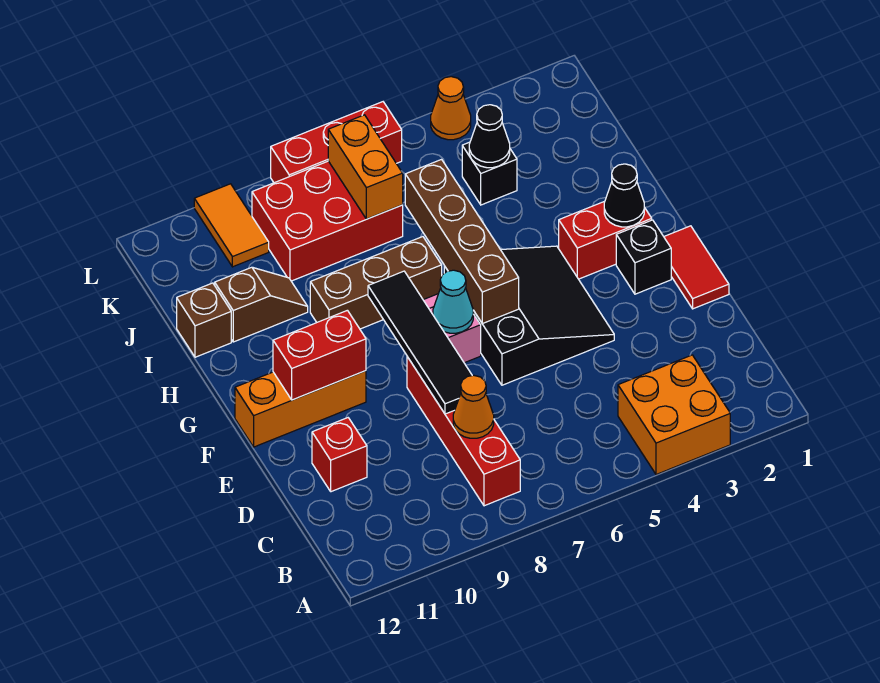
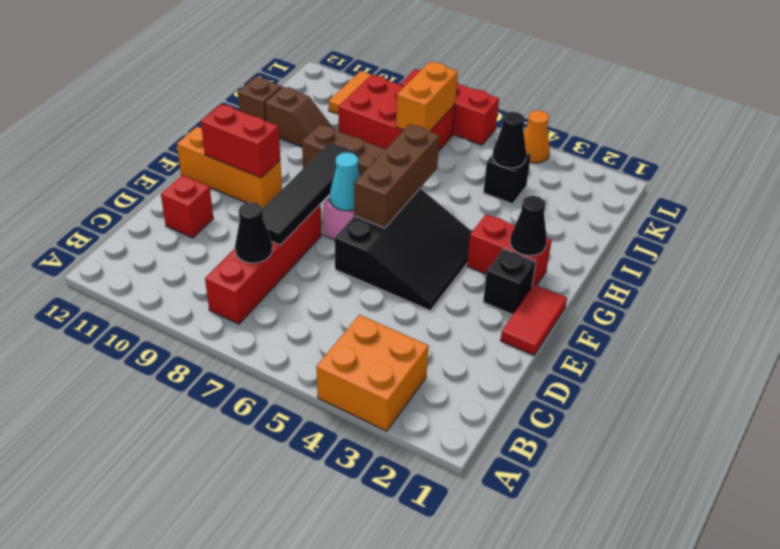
orange 1x1 cone [453,375,494,438] -> black 1x1 cone [235,202,272,263]
brown 1x4 brick [405,160,519,324] -> brown 1x3 brick [354,124,440,228]

